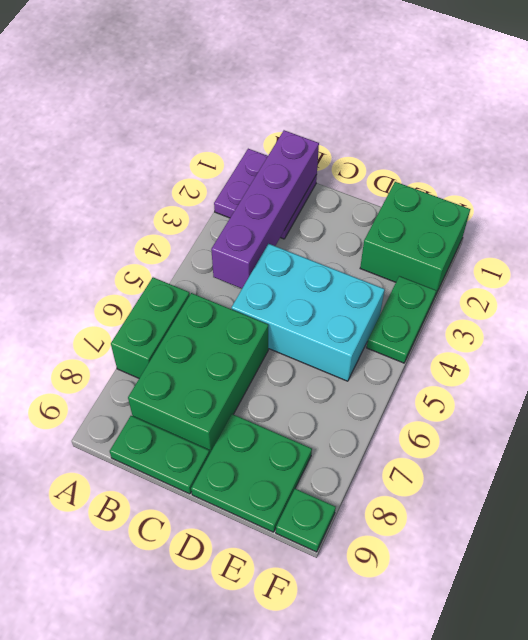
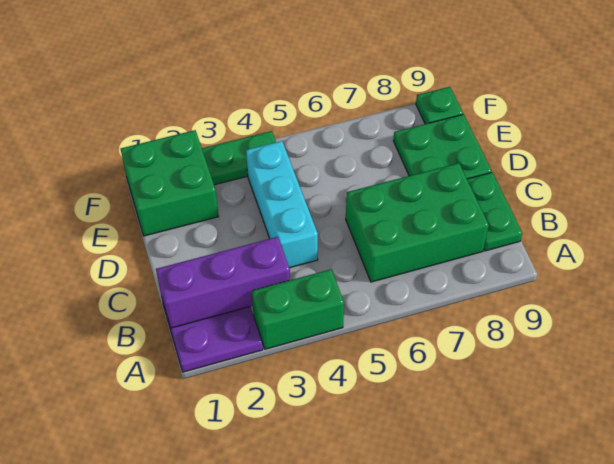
green 1x2 brick [111,277,190,378] -> green 1x2 brick moved to [252,269,344,349]
purple 1x4 brick [211,130,319,289] -> purple 1x3 brick [156,237,290,328]
cyan 2x3 brick [231,244,385,381] -> cyan 1x3 brick [246,141,318,268]

